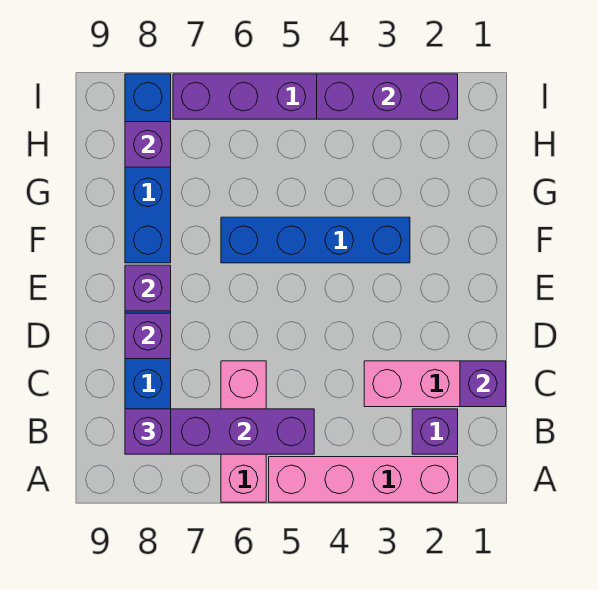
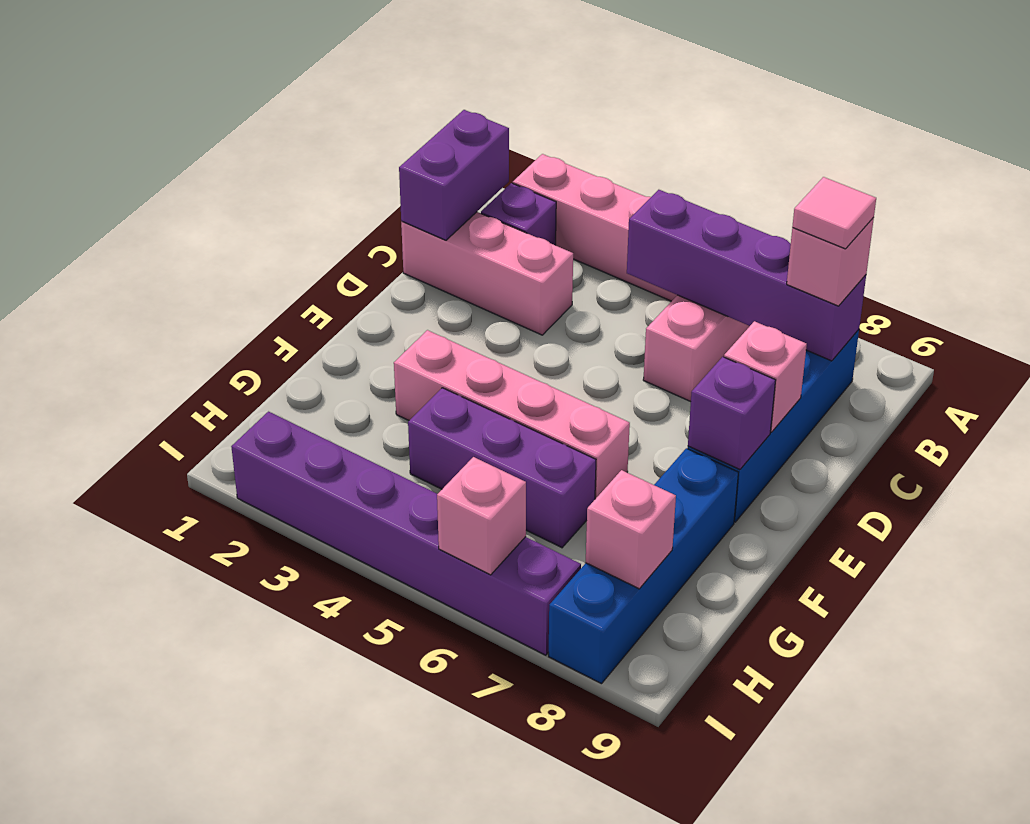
purple 1x1 brick [125,409,171,454] -> pink 1x1 brick [787,218,874,306]
none -> pink 1x1 tile [792,177,876,249]
purple 1x1 brick [460,361,506,407] -> purple 1x2 brick [399,110,509,240]
purple 1x1 brick [125,313,171,359] -> pink 1x1 brick [724,321,807,432]
blue 1x4 brick [221,217,410,263] -> pink 1x4 brick [394,330,630,499]
purple 1x1 brick [125,122,171,167] -> pink 1x1 brick [586,470,676,589]
purple 1x3 brick [317,74,458,119] -> purple 1x3 brick moved to [408,388,596,548]
none -> pink 1x1 brick [437,457,526,575]

